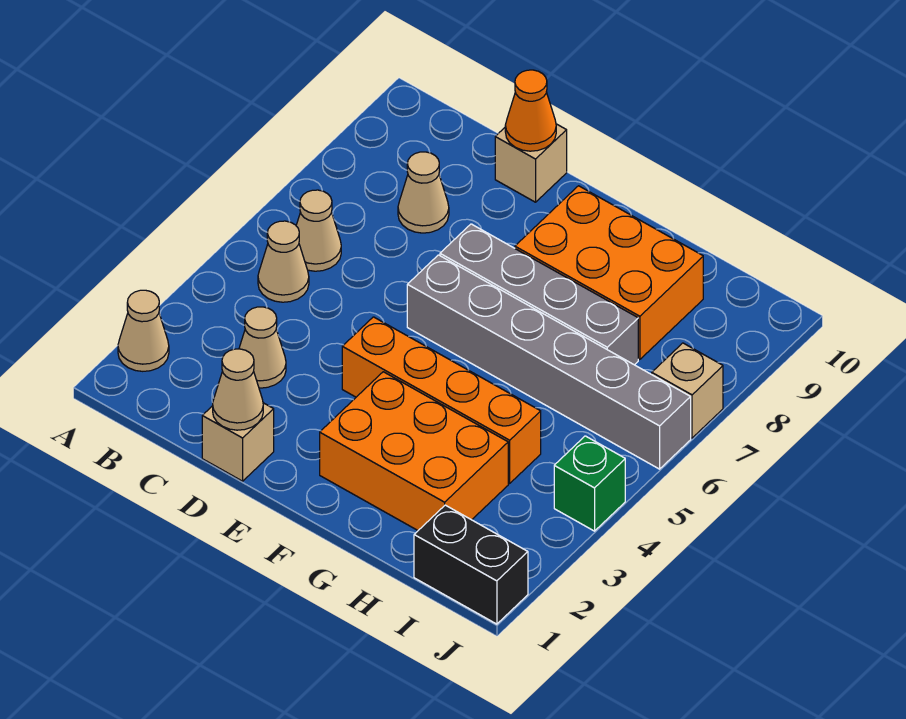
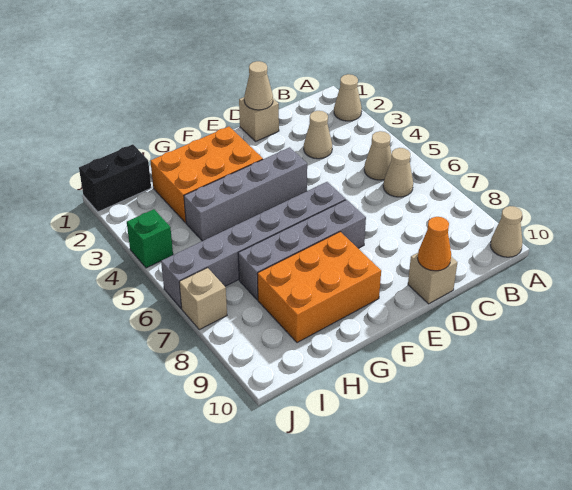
tan 1x1 cone [398,152,449,233] -> tan 1x1 cone moved to [490,206,522,257]
orange 1x4 brick [342,317,541,483] -> grey 1x4 brick [184,147,307,241]

